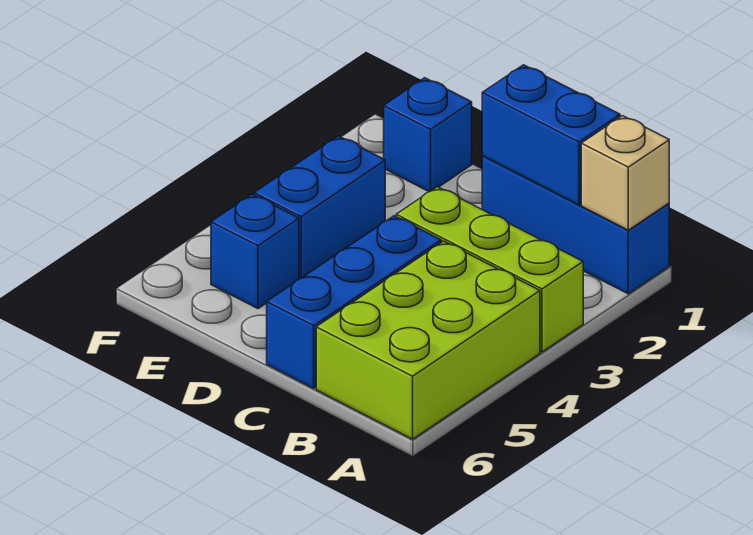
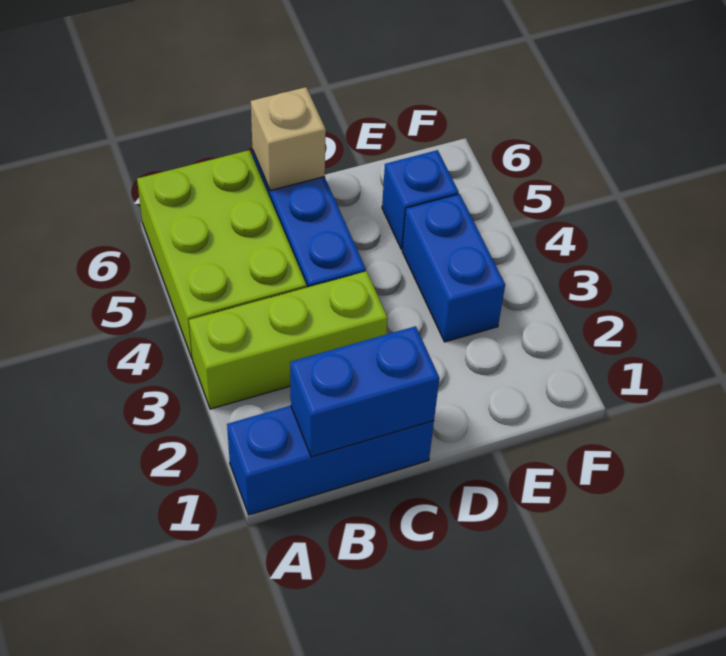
tan 1x1 brick [581,116,669,230] -> tan 1x1 brick moved to [251,87,326,191]
blue 1x1 brick [384,78,472,192] -> none

